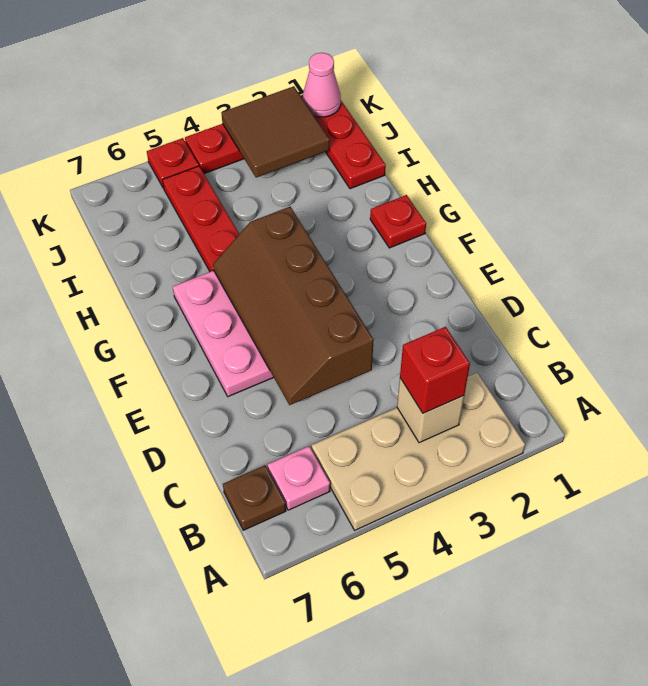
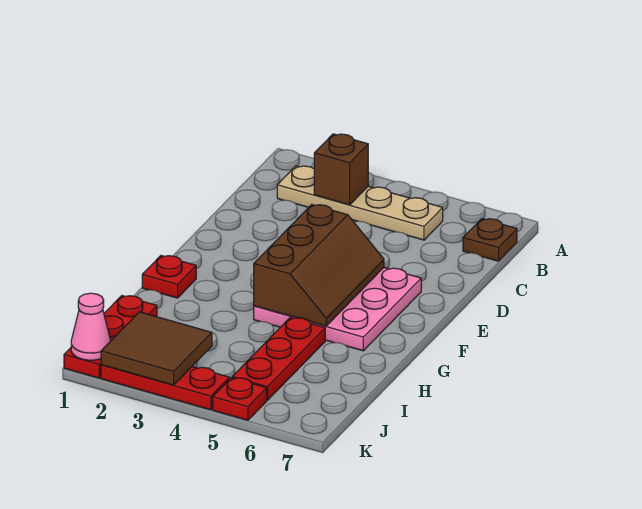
tan 2x4 plate [312,373,525,530] -> tan 1x4 plate [277,166,443,240]
tan 1x1 brick [397,378,464,443] -> brown 1x1 brick [314,134,368,205]
red 1x1 brick [400,327,470,413] -> none
pink 1x1 plate [268,446,330,510] -> none
brown 2x4 slope [213,207,374,405] -> brown 2x3 slope [254,205,384,326]

